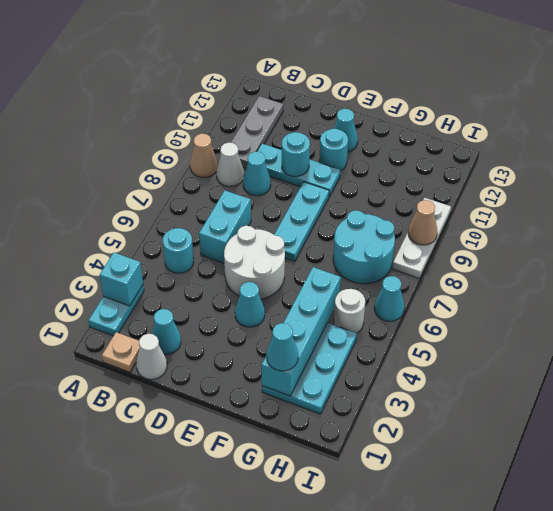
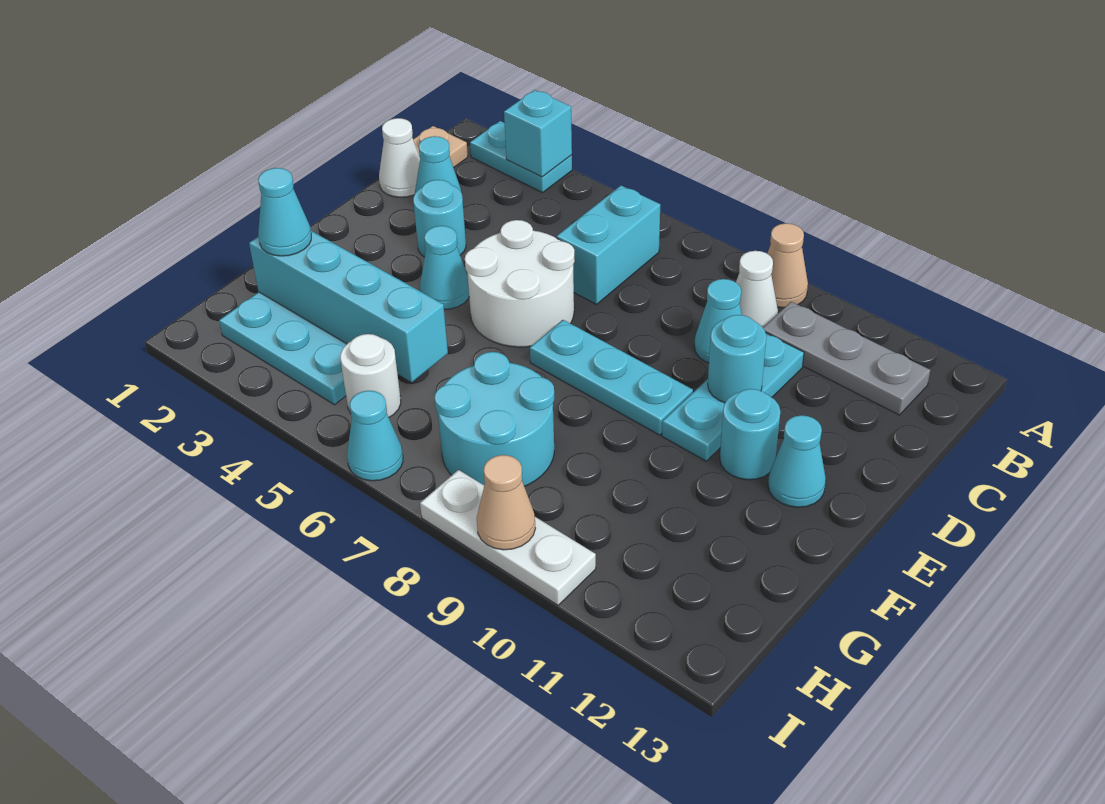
cyan 1x1 round brick [163,228,194,273] -> cyan 1x1 round brick moved to [413,180,466,257]
cyan 1x2 brick [199,190,251,263] -> cyan 1x2 brick turned to [557,186,660,304]

